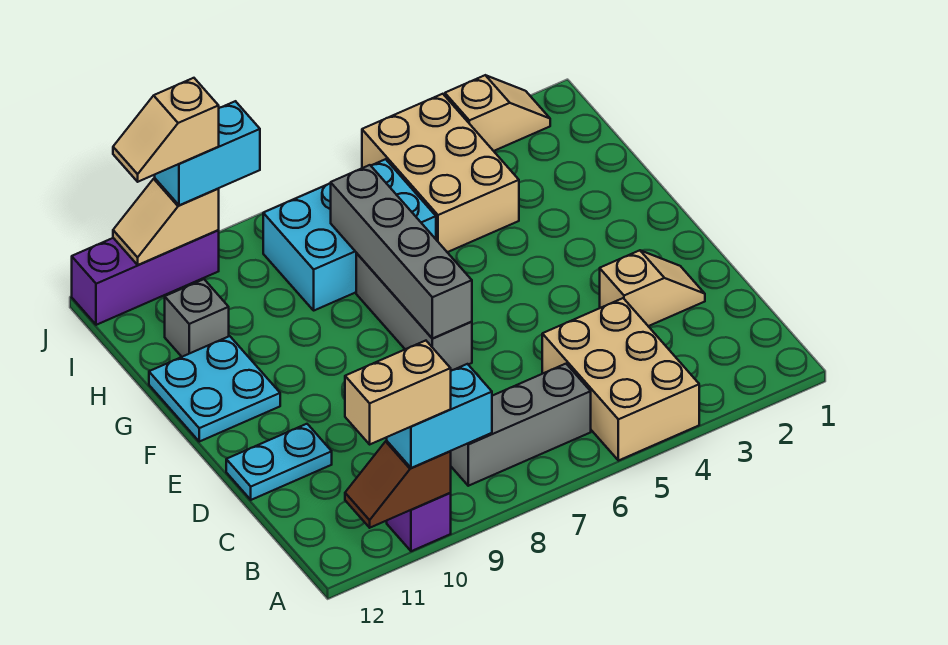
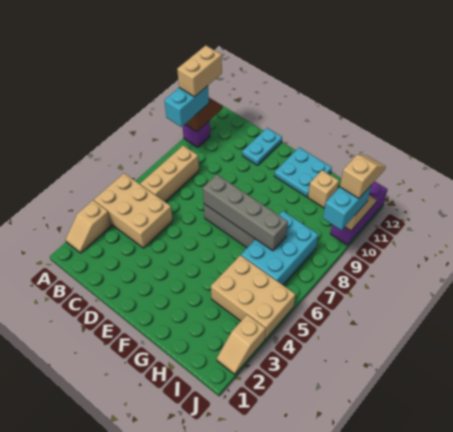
grey 1x3 brick [450,364,591,486] -> tan 1x3 brick [140,146,199,202]
tan 1x2 slope [600,250,705,326] -> tan 1x2 slope moved to [66,200,111,253]
grey 1x1 brick [165,279,229,357] -> tan 1x1 brick [308,170,339,208]

